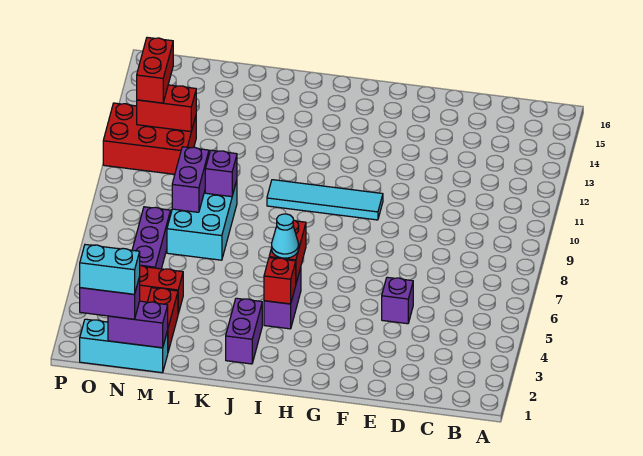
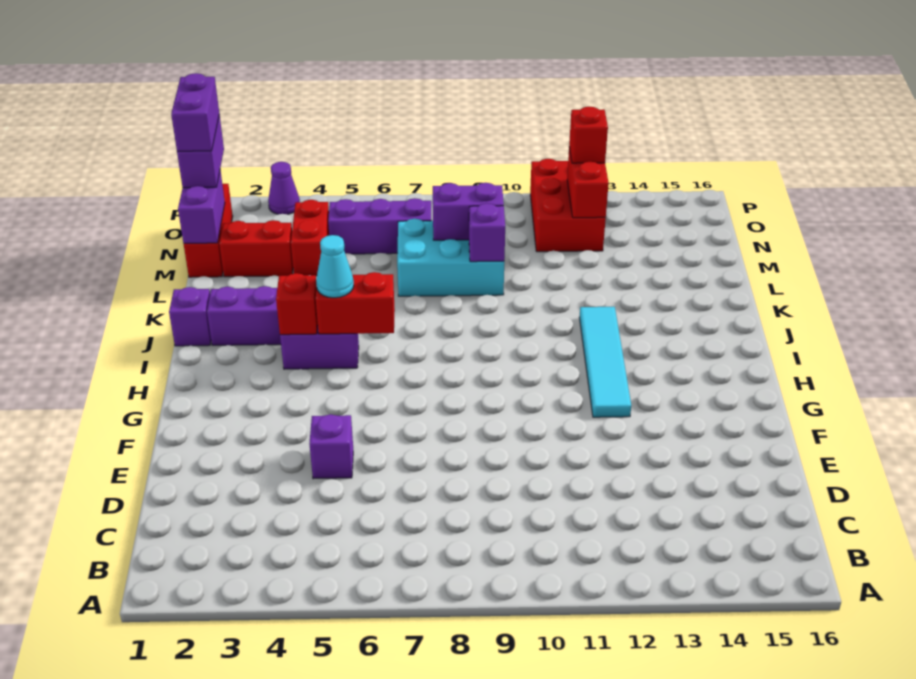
cyan 1x4 tile [267,180,383,220] -> cyan 1x4 tile moved to [579,307,631,417]
none -> purple 1x1 brick [169,287,211,346]
cyan 1x3 brick [80,319,168,373] -> red 1x3 brick [184,184,233,277]
cyan 1x2 brick [80,245,140,294] -> purple 1x2 brick [171,73,219,151]
red 1x2 brick [137,37,173,103] -> red 1x1 brick [569,107,608,163]
none -> purple 1x1 cone [268,162,300,214]

